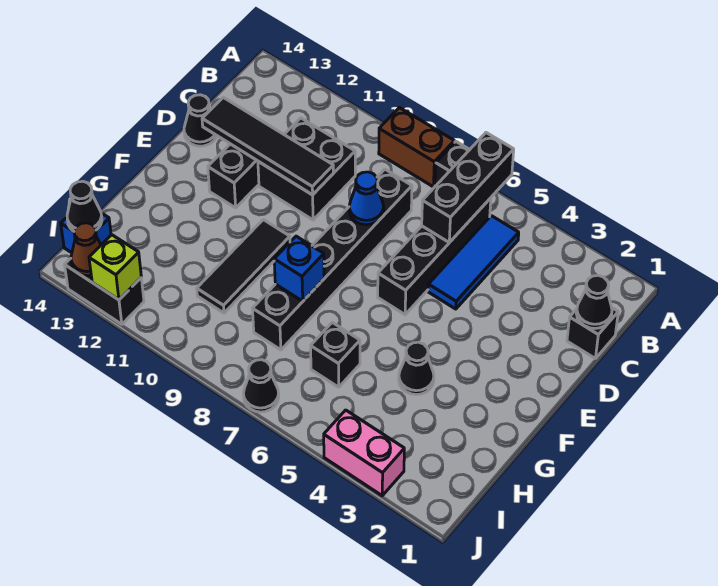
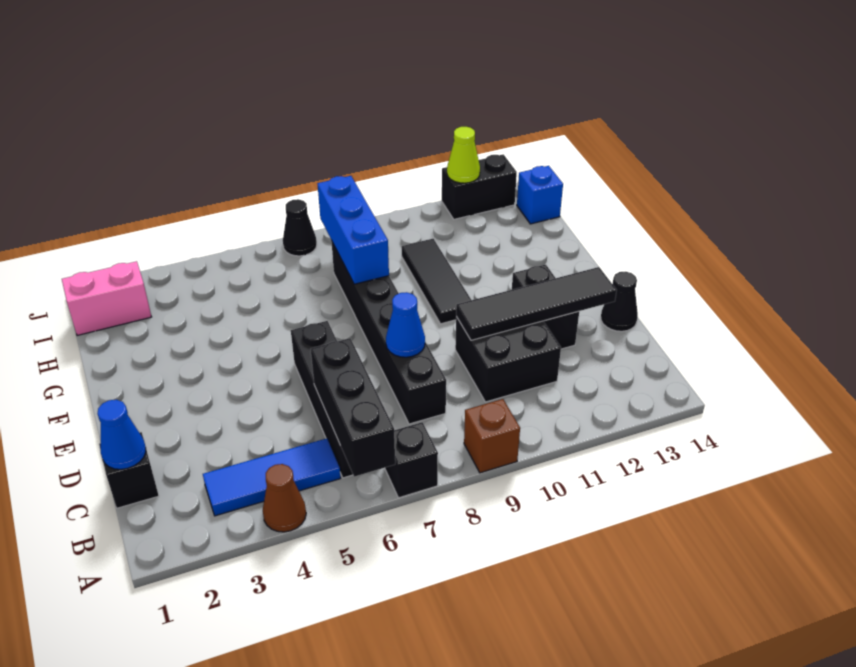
brown 1x2 brick [379,108,454,187] -> brown 1x1 brick [464,399,520,473]
blue 1x3 tile [428,216,519,309] -> blue 1x3 tile turned to [203,438,341,516]
black 1x1 cone [577,275,612,328] -> blue 1x1 cone [97,400,146,469]
black 1x1 cone [399,342,434,395] -> none
blue 1x1 brick [274,236,324,301] -> blue 1x3 brick [317,176,389,284]
black 1x1 brick [311,322,360,387] -> none
black 1x1 cone [67,181,102,231] -> none
pink 1x2 brick [324,410,404,496] -> pink 1x2 brick moved to [62,261,151,336]
lime 1x1 brick [89,235,141,300] -> lime 1x1 cone [447,127,480,183]
brown 1x1 cone [71,223,101,276] -> brown 1x1 cone moved to [263,464,306,532]

